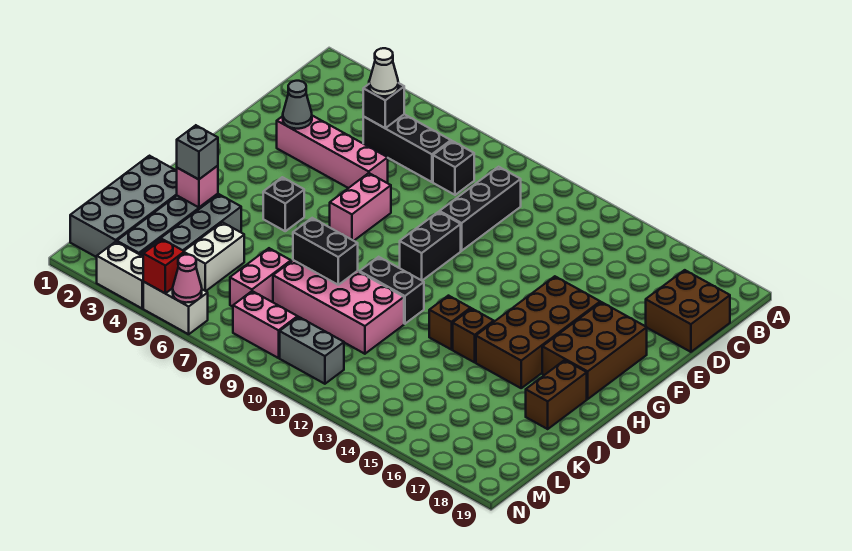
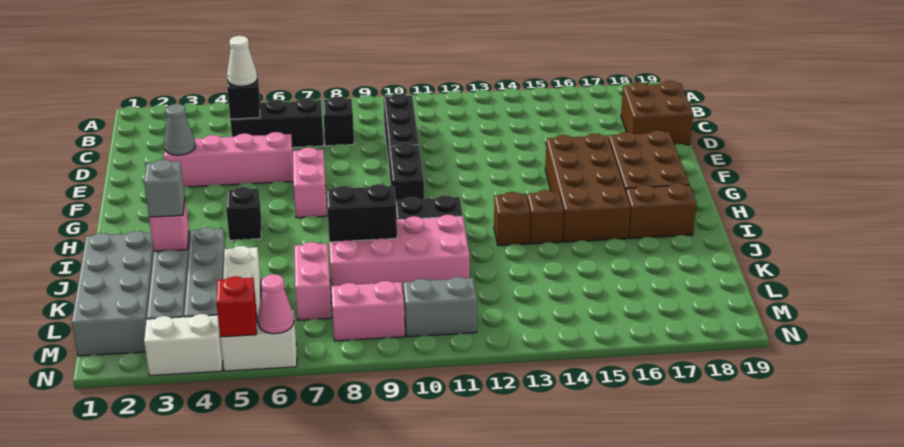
brown 1x2 brick [526,360,587,429] -> brown 1x2 brick turned to [626,183,697,239]

